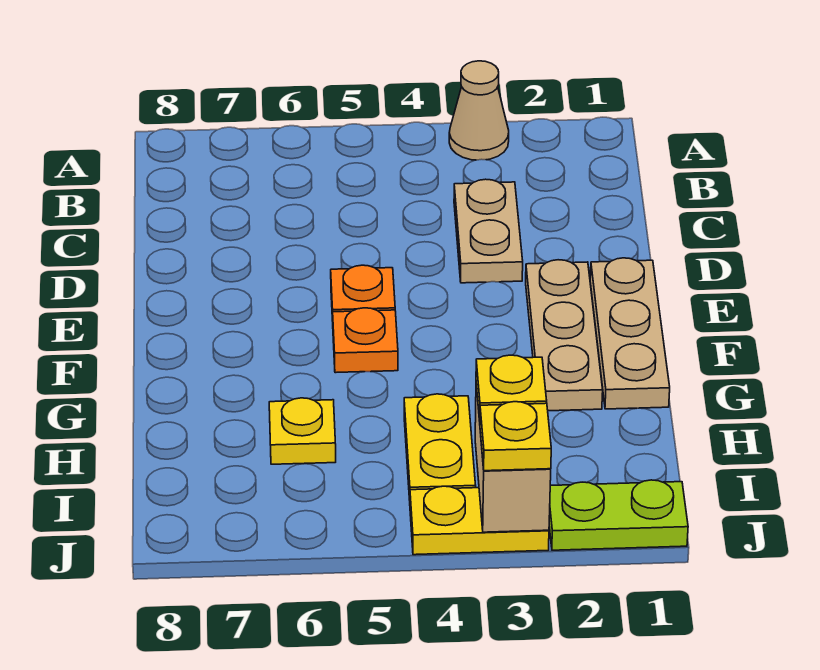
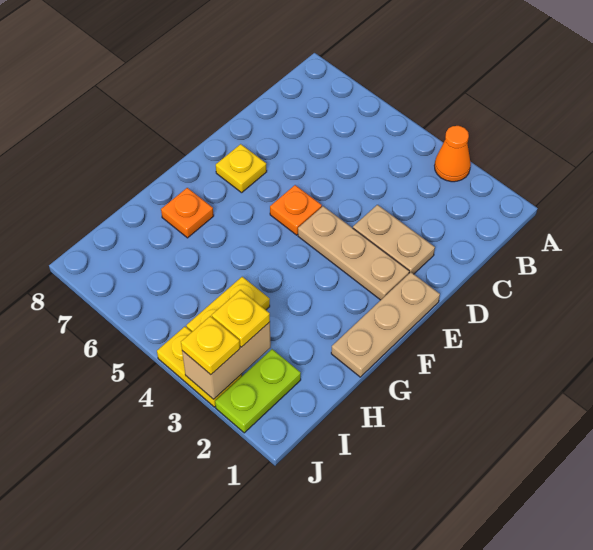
tan 1x1 cone [449,61,509,160] -> orange 1x1 cone [435,126,471,182]
tan 1x2 plate [454,179,523,283] -> tan 1x2 plate turned to [353,205,435,274]
tan 1x3 plate [526,260,603,411] -> tan 1x3 plate turned to [298,206,409,300]
orange 1x1 plate [333,308,398,373] -> orange 1x1 plate moved to [161,188,214,238]
yellow 1x1 plate [269,398,336,464] -> yellow 1x1 plate moved to [216,144,267,193]
lime 1x2 plate [549,480,688,550] -> lime 1x2 plate turned to [215,349,301,433]

